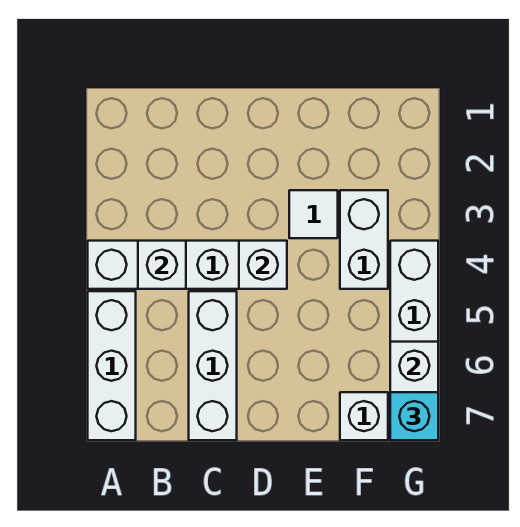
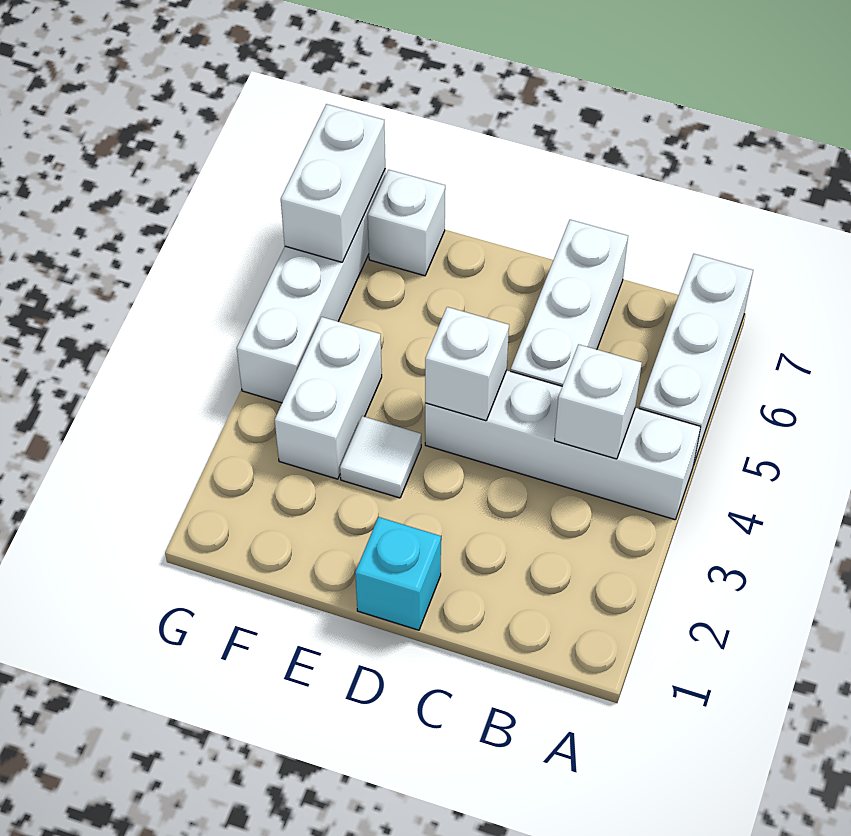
cyan 1x1 brick [390,392,438,440] -> cyan 1x1 brick moved to [355,517,441,630]

